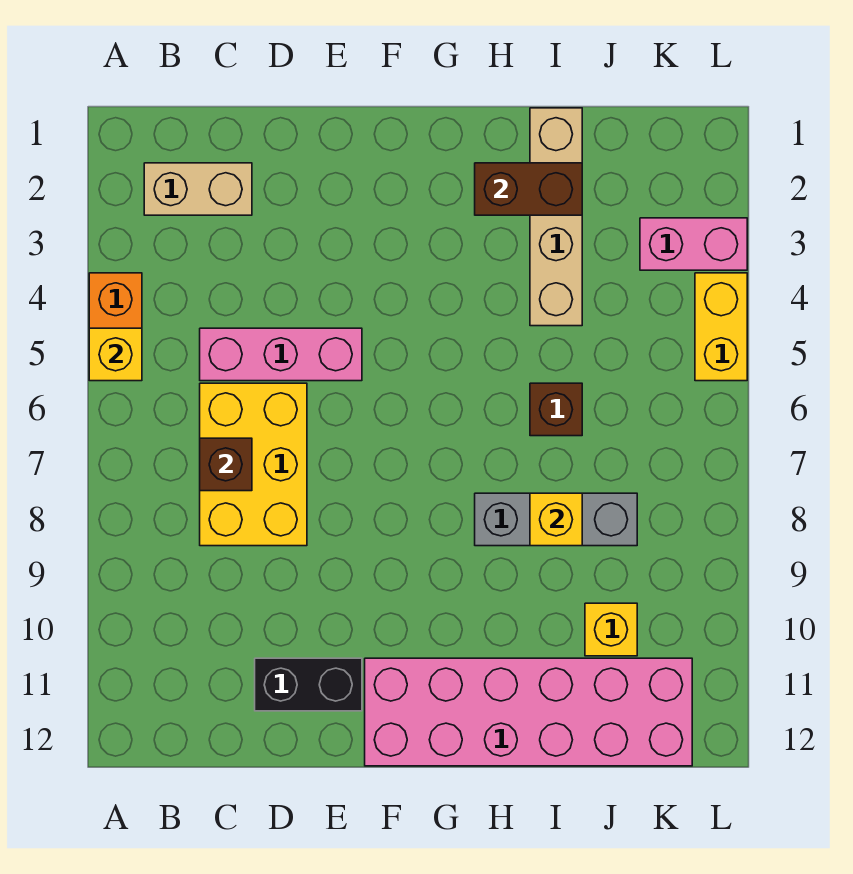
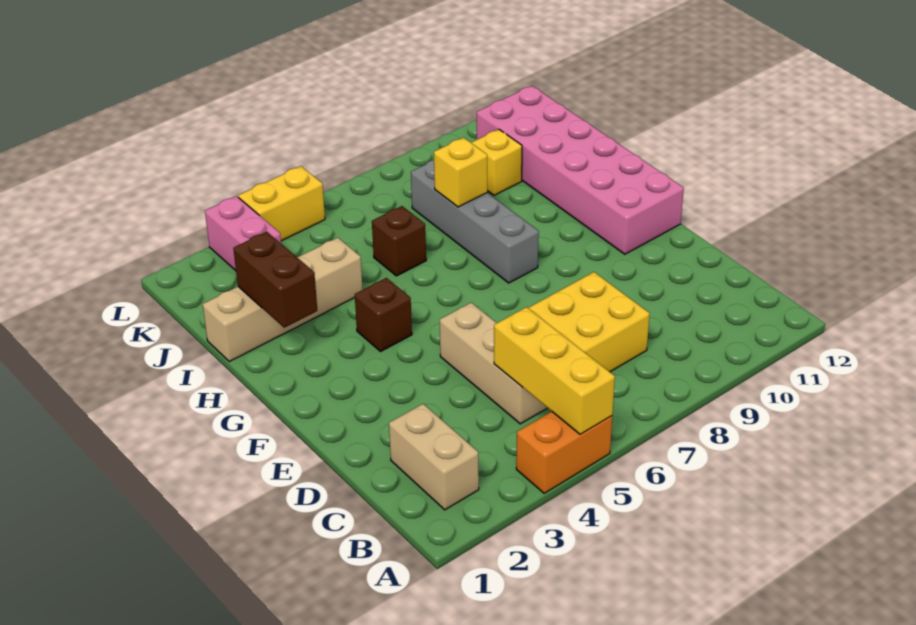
yellow 1x1 brick [89,328,142,381] -> yellow 1x3 brick [494,307,615,434]
pink 1x3 brick [200,328,362,381] -> tan 1x3 brick [440,303,547,424]
brown 1x1 brick [200,438,252,491] -> brown 1x1 brick moved to [355,278,412,352]
black 1x2 brick [255,658,362,711] -> none
grey 1x3 brick [475,493,637,546] -> grey 1x4 brick [411,160,539,283]

